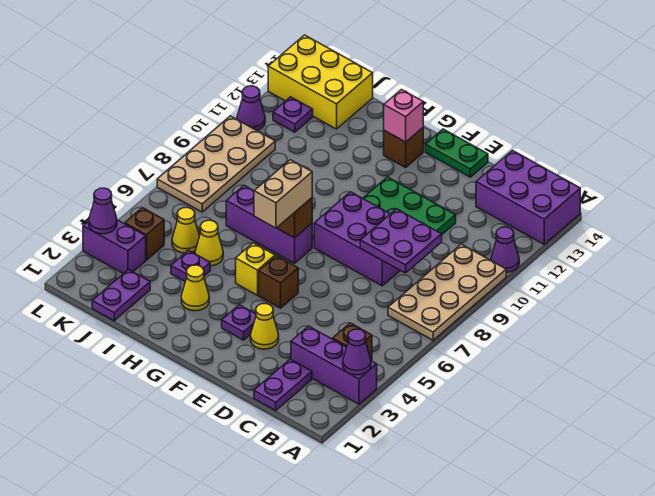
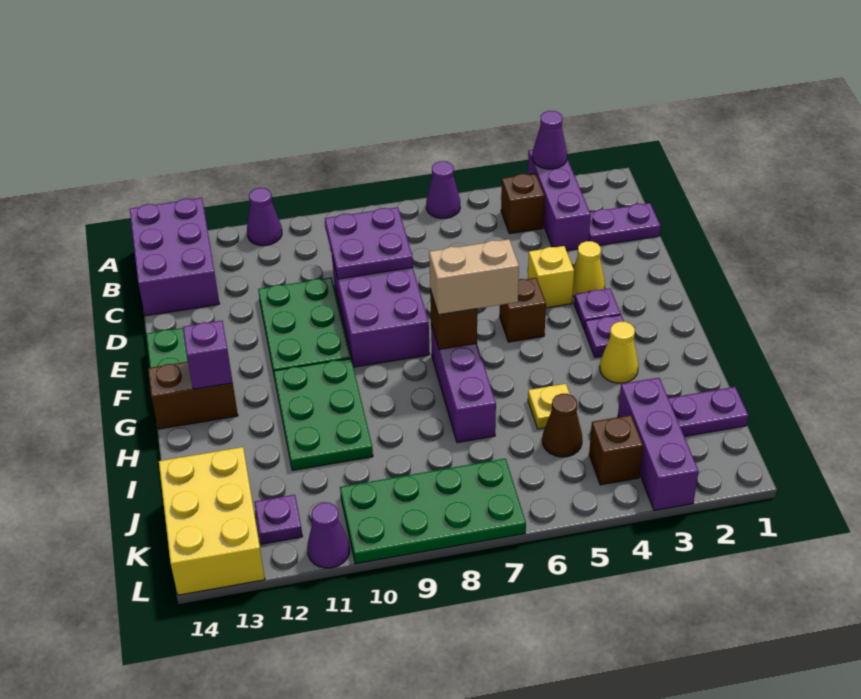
tan 2x4 plate [388,244,506,340] -> none
yellow 1x1 brick [236,243,275,295] -> yellow 1x1 brick moved to [528,246,574,308]
none -> green 2x3 plate [274,358,373,471]
brown 1x1 brick [384,128,423,167] -> brown 1x2 brick [148,362,238,429]
pink 1x1 brick [384,90,423,142] -> purple 1x1 brick [183,321,233,389]
purple 1x1 plate [171,250,210,281] -> purple 1x1 plate moved to [585,315,624,357]
yellow 1x1 cone [195,220,223,266] -> yellow 1x1 plate [528,384,570,429]
yellow 1x1 cone [172,207,200,253] -> brown 1x1 cone [542,394,582,457]
purple 1x2 brick [83,220,146,274] -> purple 1x3 brick [618,378,699,511]
tan 2x4 plate [157,116,275,212] -> green 2x4 plate [340,458,526,564]
purple 1x1 cone [89,188,117,234] -> purple 1x1 cone moved to [426,161,460,219]

